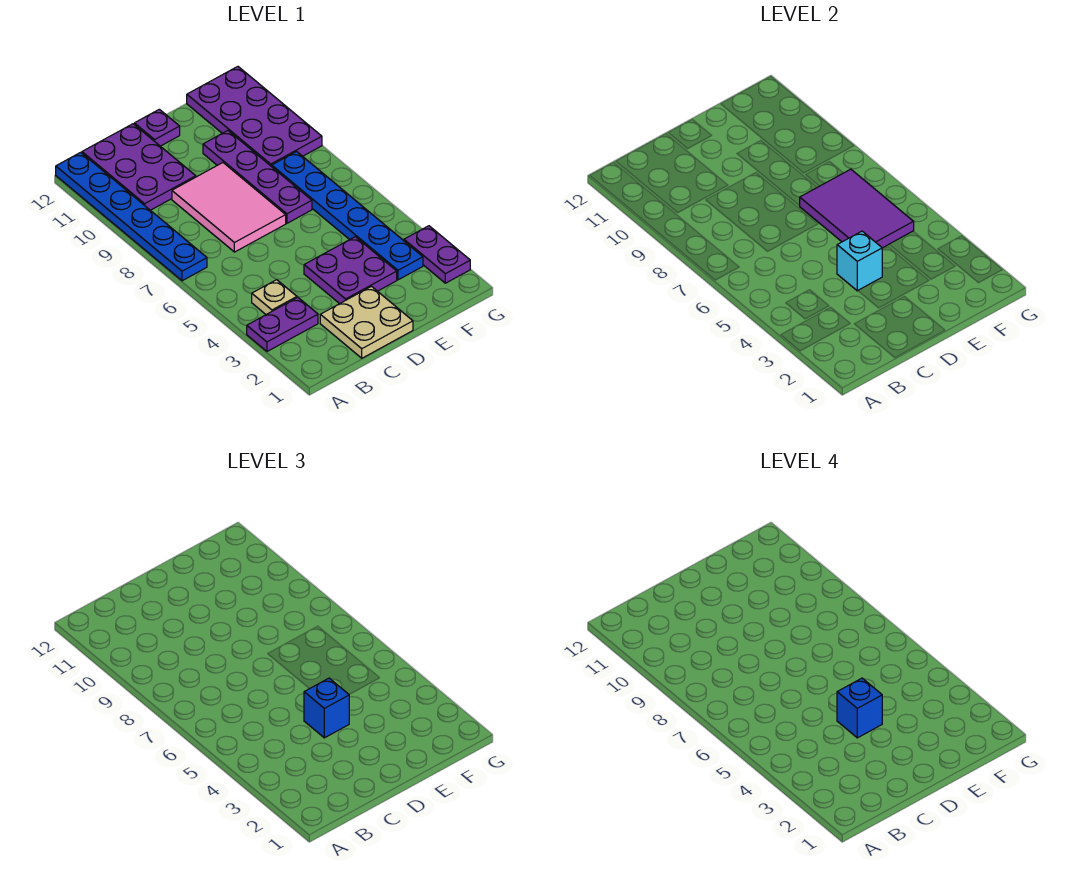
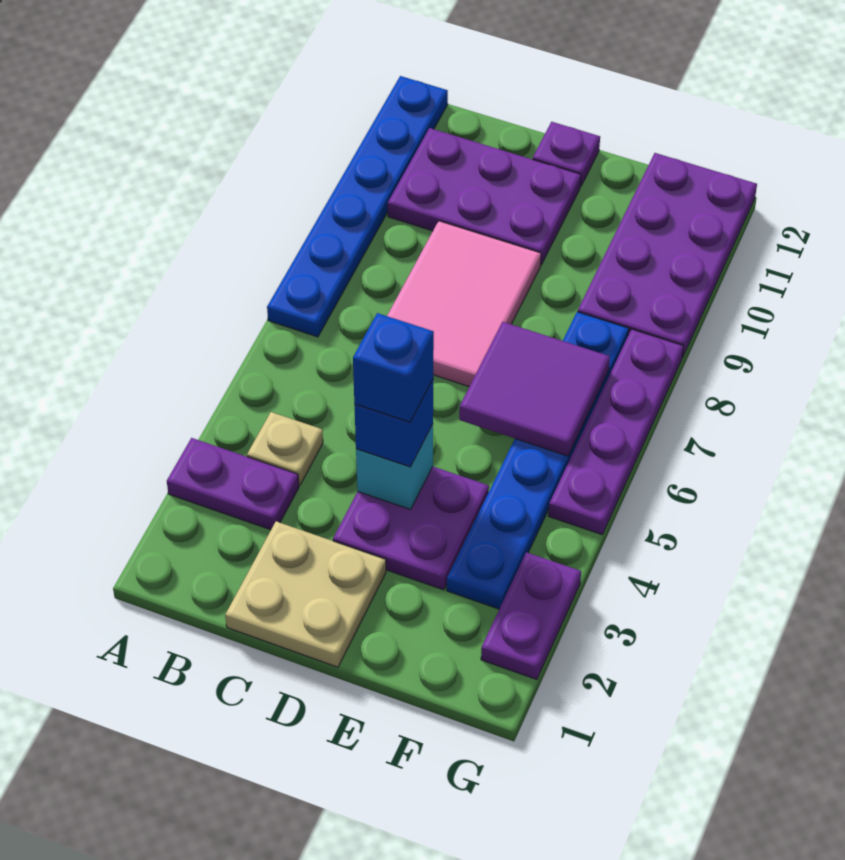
purple 2x3 plate [82,124,196,210] -> purple 2x3 plate turned to [388,128,581,265]
purple 2x3 tile [800,169,914,248] -> purple 2x2 tile [459,322,610,456]
purple 1x4 plate [203,131,312,223] -> purple 1x4 plate moved to [549,329,683,534]

